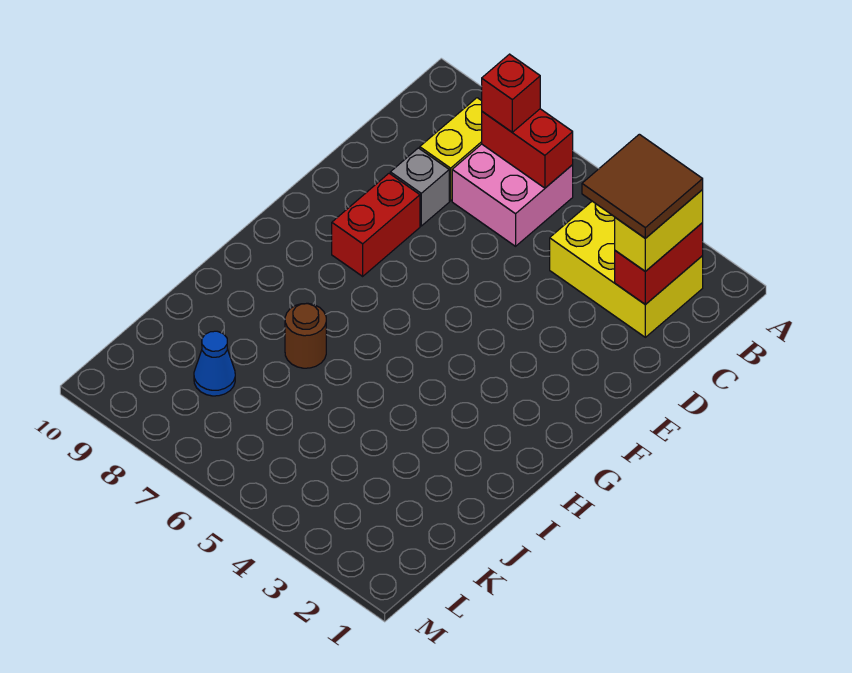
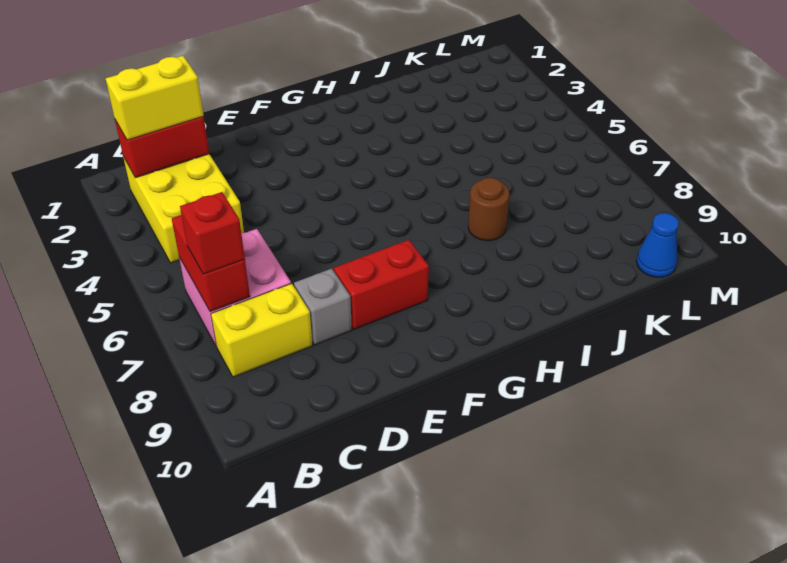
brown 2x2 tile [582,134,703,238] -> none
blue 1x1 cone [194,331,235,396] -> blue 1x1 cone moved to [636,213,679,277]

